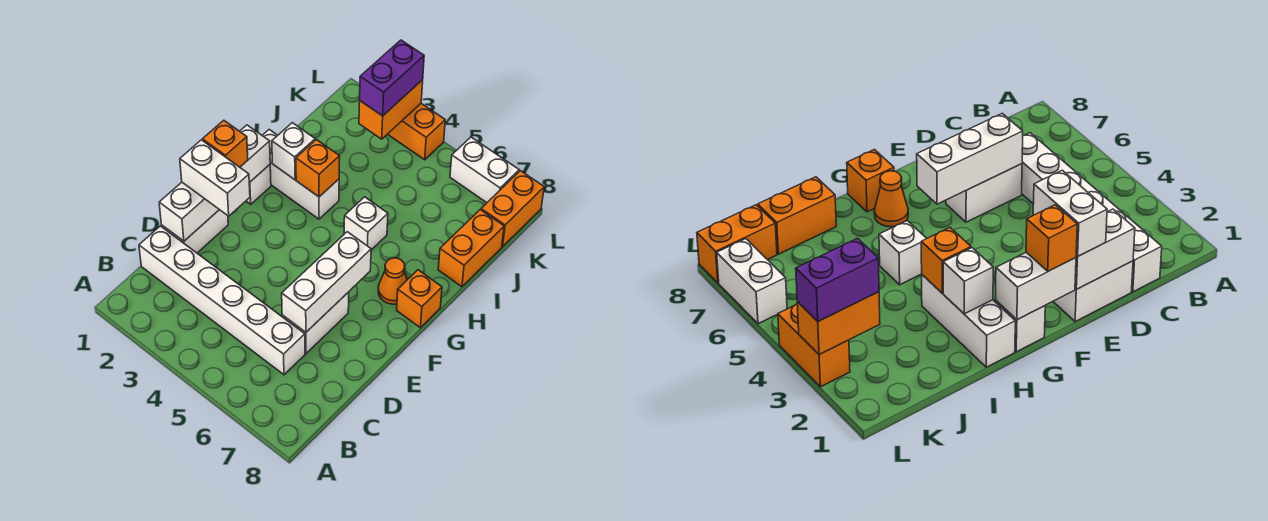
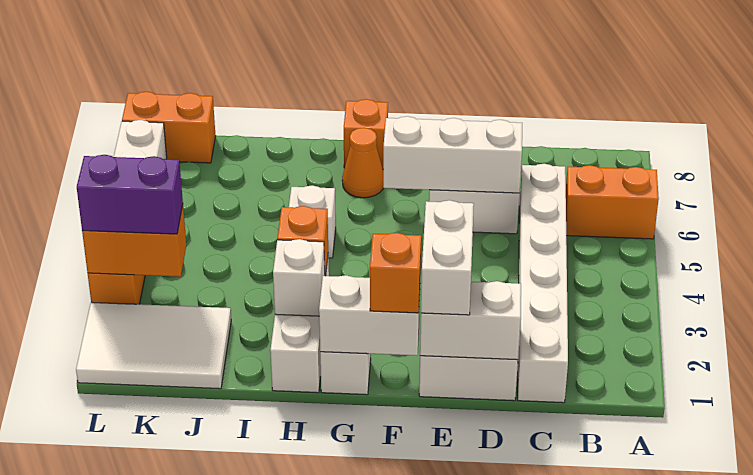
orange 1x2 brick [438,210,504,287] -> orange 1x2 brick moved to [566,165,659,239]
none -> white 2x3 tile [76,302,231,389]

